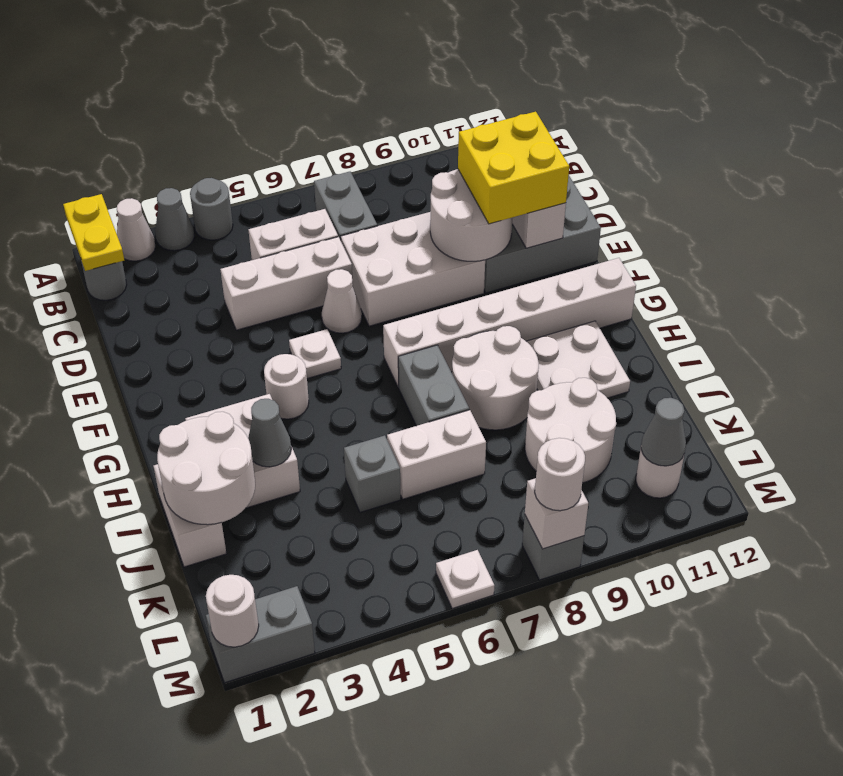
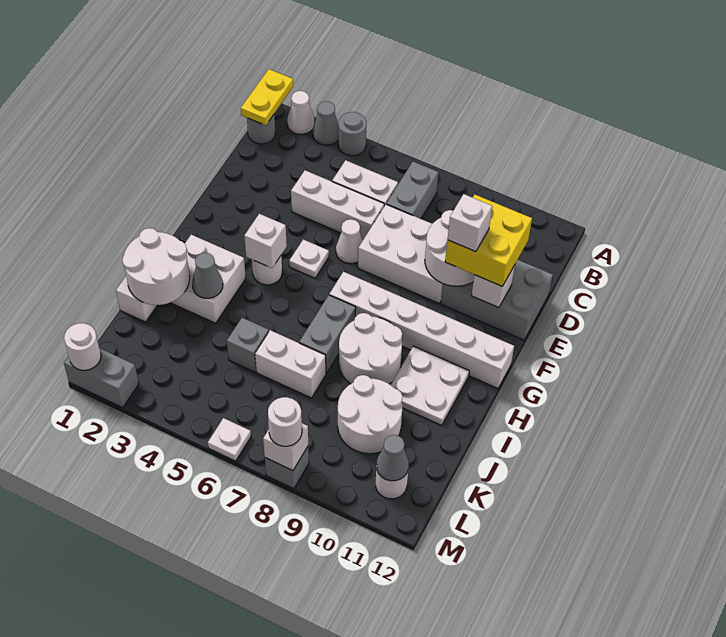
none -> white 1x1 brick [448,194,492,252]
none -> white 1x1 brick [244,214,287,268]

